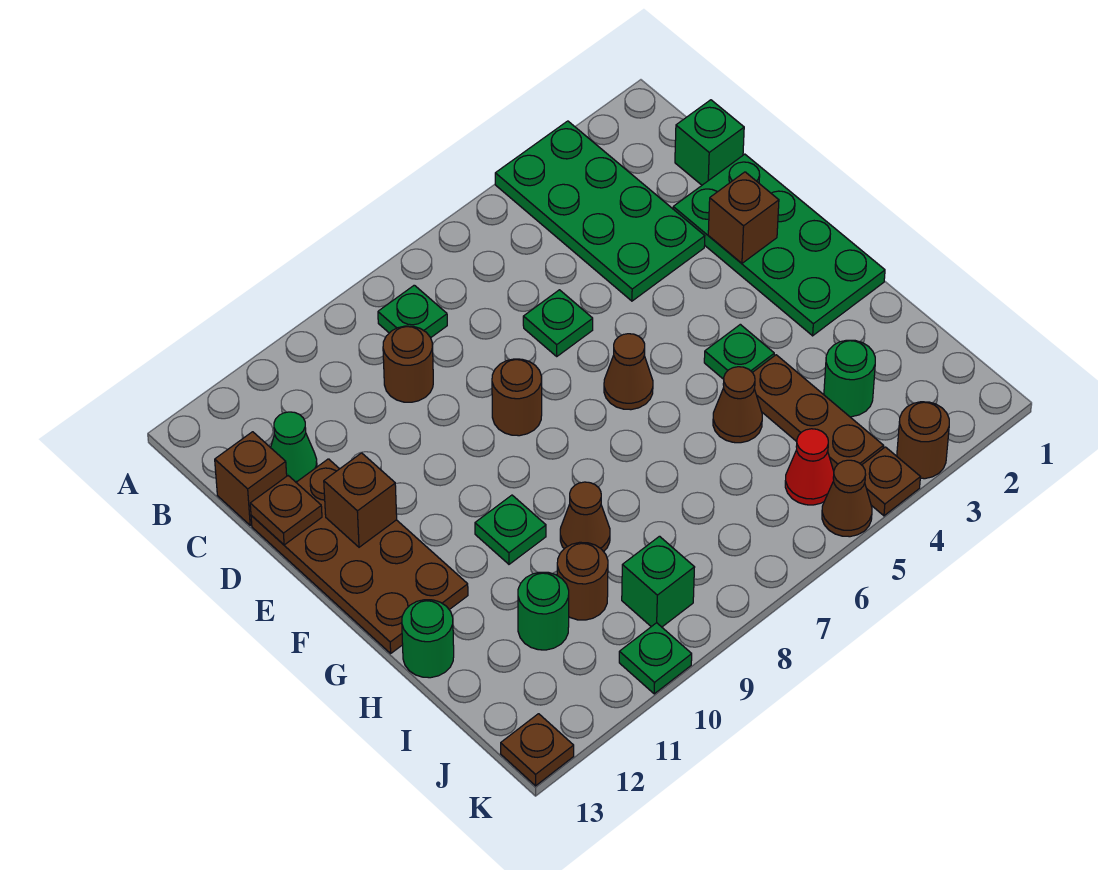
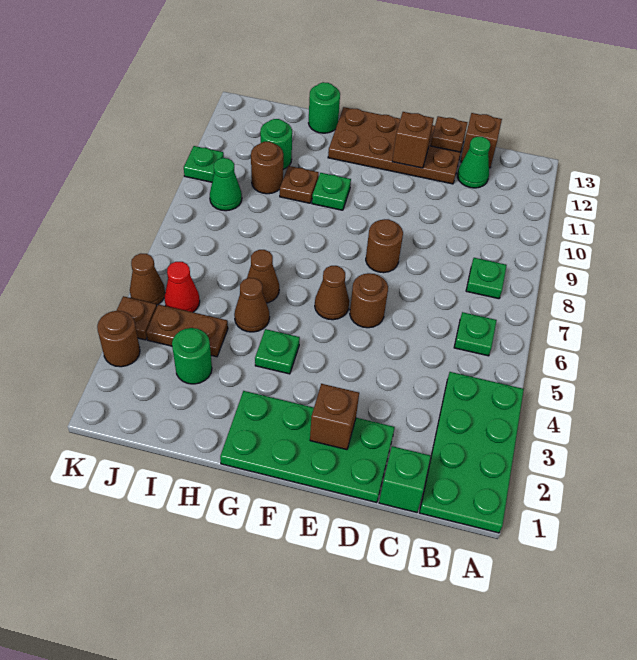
green 2x4 plate [495,121,705,301] -> green 2x4 plate turned to [419,372,524,533]
brown 1x1 round brick [383,326,433,402] -> brown 1x1 round brick moved to [350,273,388,328]
green 1x1 plate [523,290,593,356] -> green 1x1 plate moved to [454,312,497,356]
brown 1x3 plate [753,355,884,471] -> brown 1x2 plate [146,304,228,357]
brown 1x1 cone [560,482,610,552] -> brown 1x1 cone moved to [247,250,279,303]
green 1x1 brick [622,536,695,627] -> green 1x1 cone [210,158,242,211]
brown 1x1 plate [501,714,574,786] -> brown 1x1 plate moved to [280,166,319,203]

